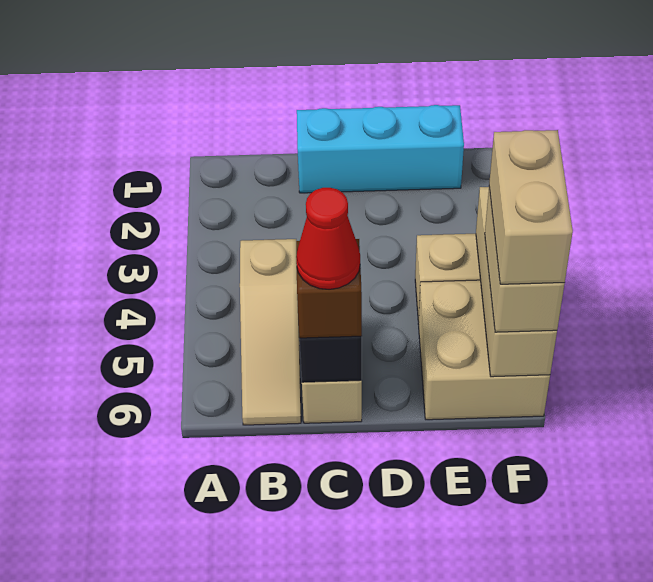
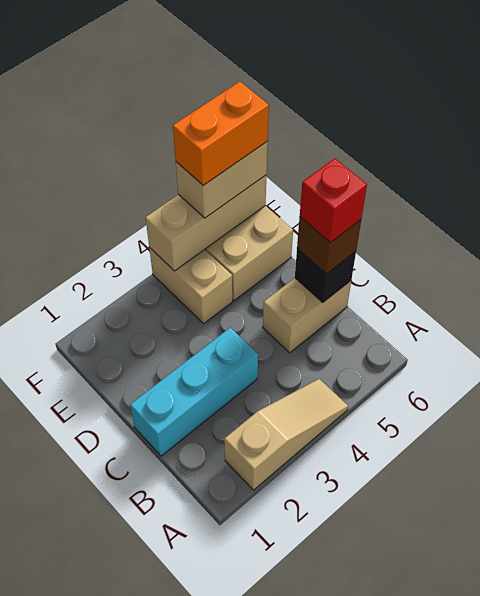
tan 1x3 slope [240,239,301,425] -> tan 1x3 slope moved to [224,379,348,490]
cyan 1x3 brick [297,105,464,193] -> cyan 1x3 brick turned to [130,328,258,456]
red 1x1 cone [296,188,360,289] -> red 1x1 brick [300,158,367,243]
tan 1x2 brick [489,130,573,284] -> orange 1x2 brick [173,81,269,185]

